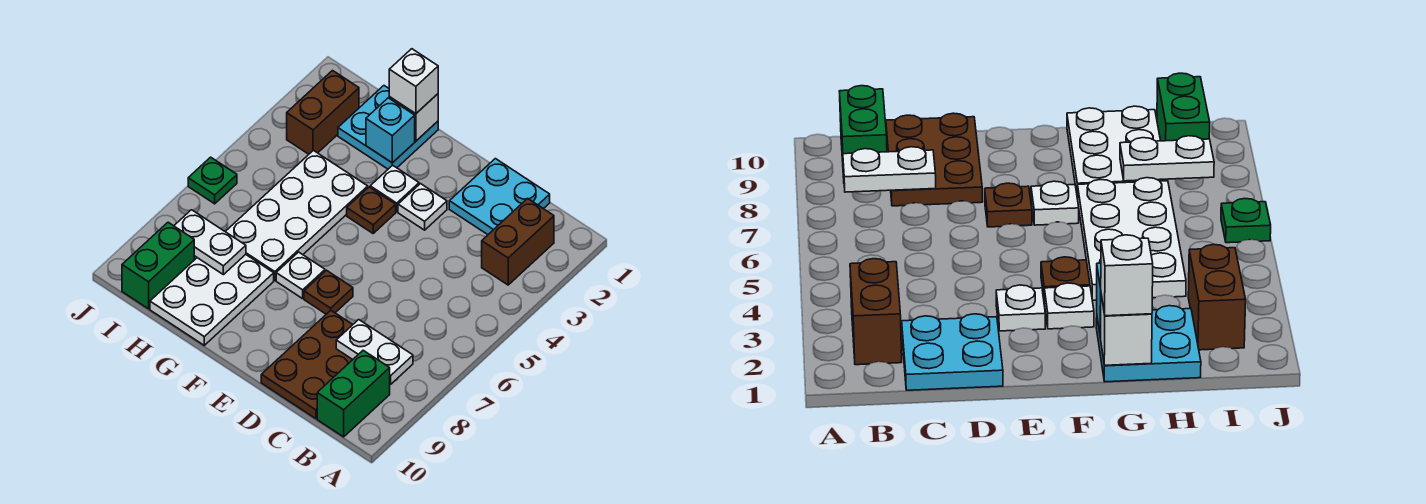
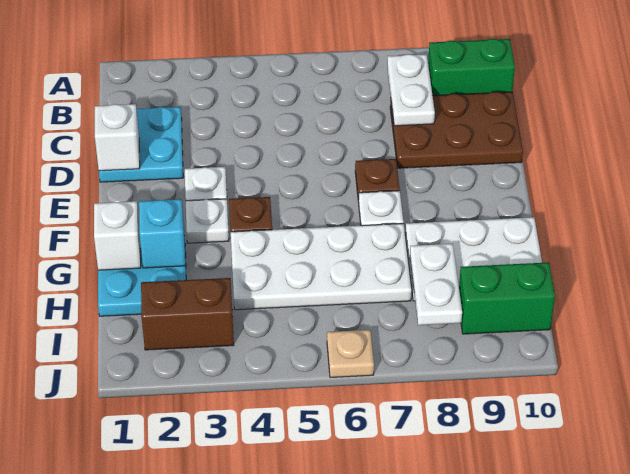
brown 1x2 brick [482,198,554,285] -> none
white 1x1 brick [389,49,438,114] -> white 1x1 brick moved to [95,104,140,171]
green 1x1 plate [188,157,237,204] -> tan 1x1 plate [327,330,374,378]

